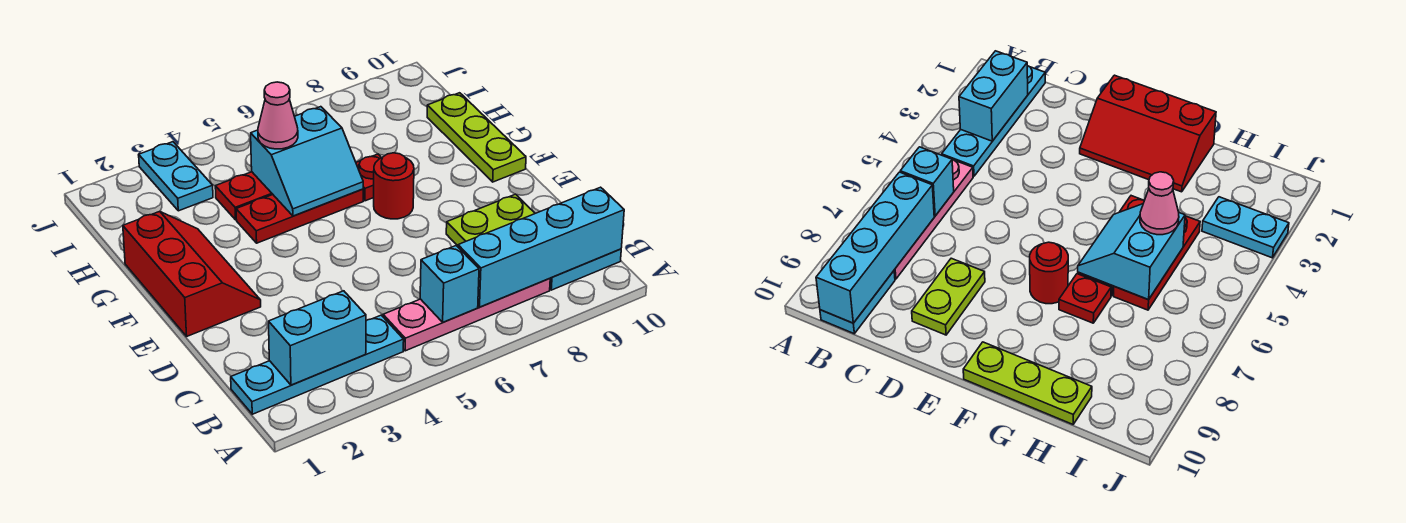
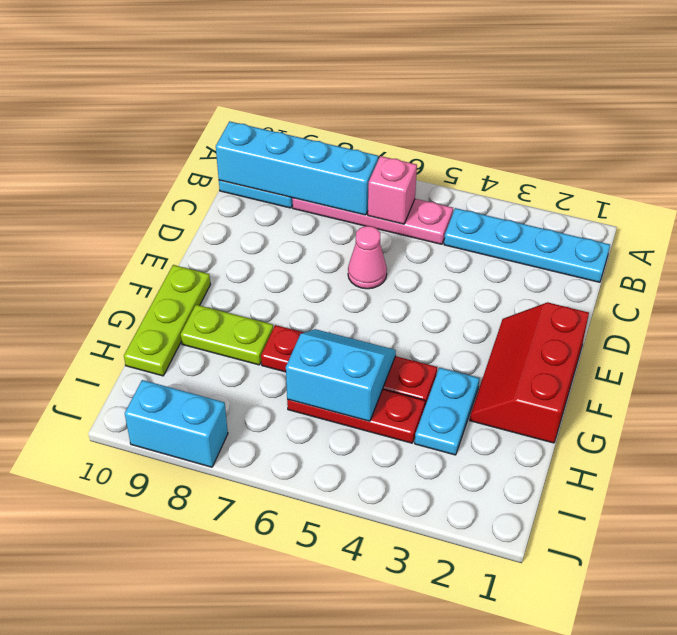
cyan 1x2 brick [269,291,366,385] -> cyan 1x2 brick moved to [125,380,228,467]
cyan 1x1 brick [420,246,479,322] -> pink 1x1 brick [368,156,417,224]
lime 1x2 plate [446,194,535,246] -> lime 1x2 plate moved to [181,305,273,365]
red 1x1 round brick [374,153,414,219] -> none
pink 1x1 cone [258,82,298,149] -> pink 1x1 cone moved to [348,226,387,289]
cyan 1x2 plate [139,142,213,211] -> cyan 1x2 plate moved to [415,368,479,455]

